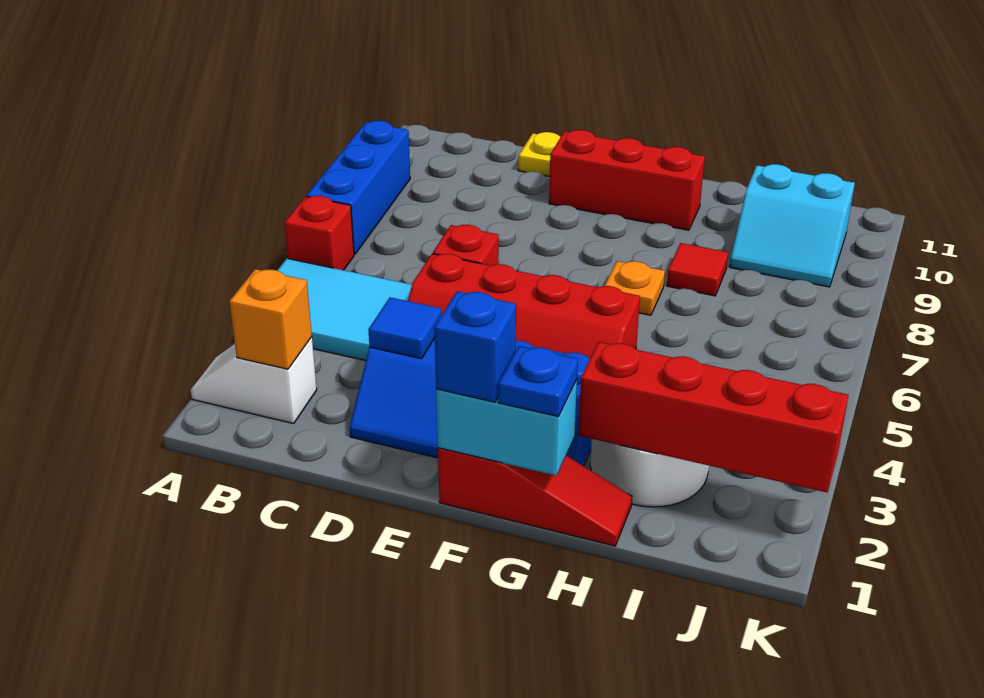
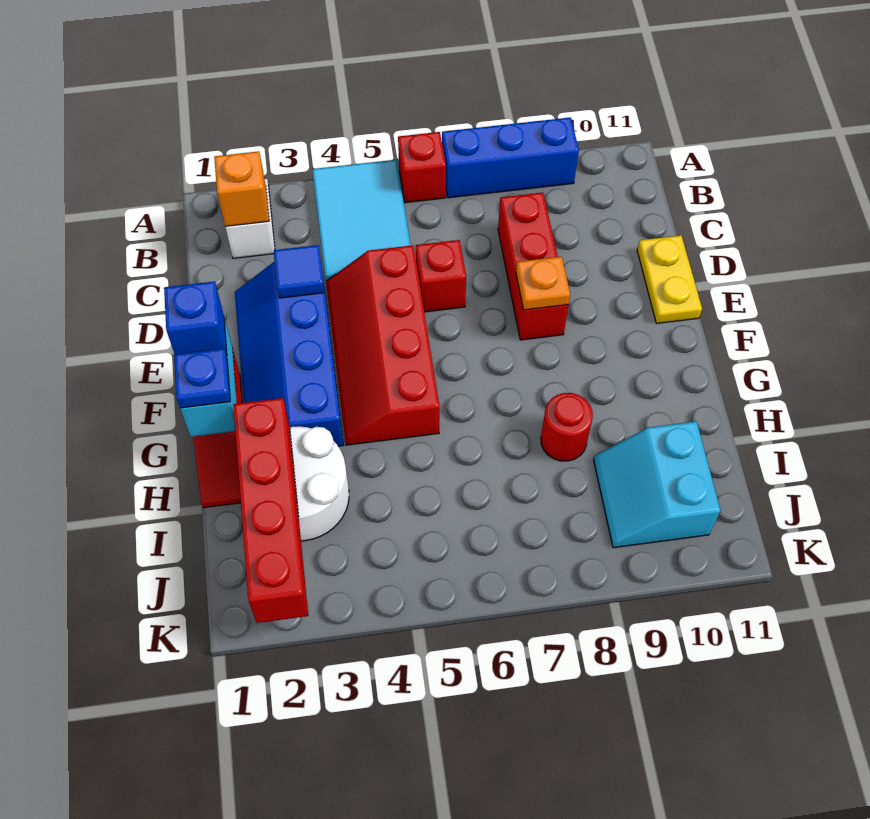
red 1x3 brick [549,130,705,230] -> red 1x3 brick moved to [498,192,569,340]
orange 1x1 plate [605,261,665,315] -> orange 1x1 plate moved to [516,257,570,310]
red 1x1 tile [667,243,728,296] -> red 1x1 round brick [541,393,593,461]

